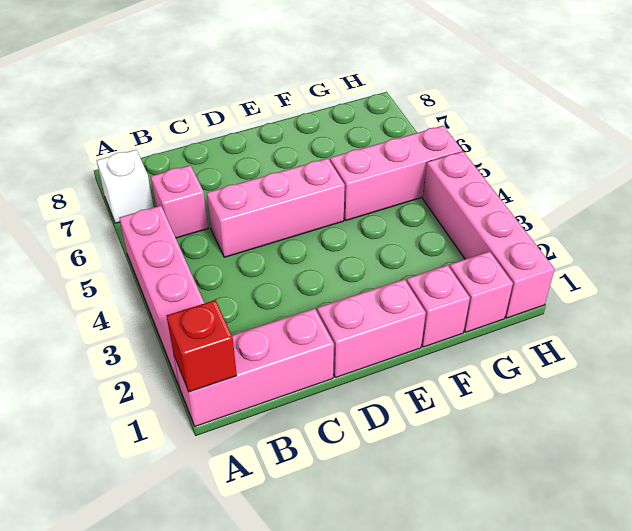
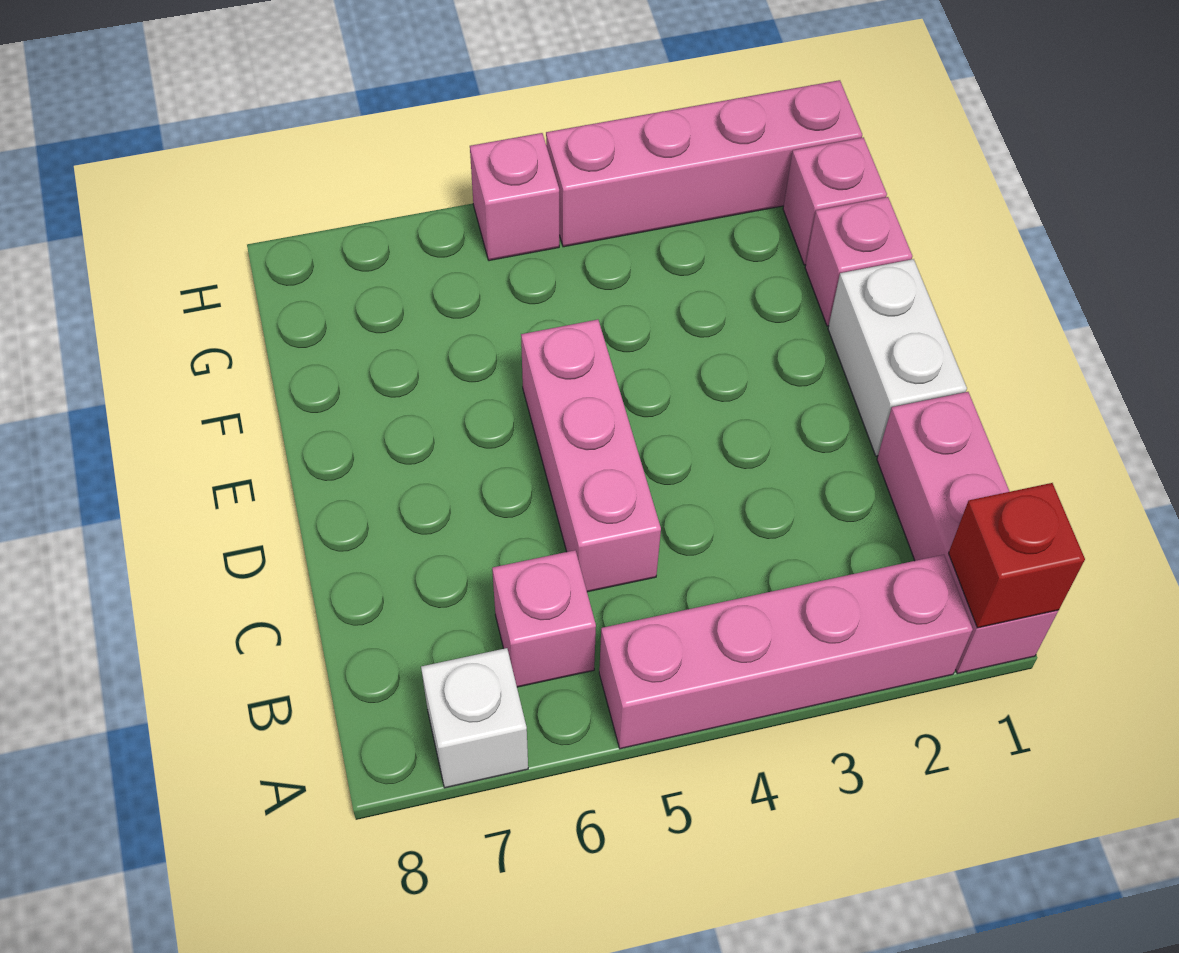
pink 1x2 brick [317,279,426,378] -> white 1x2 brick [828,259,967,456]
pink 1x3 brick [330,126,462,221] -> pink 1x1 brick [470,133,559,261]

